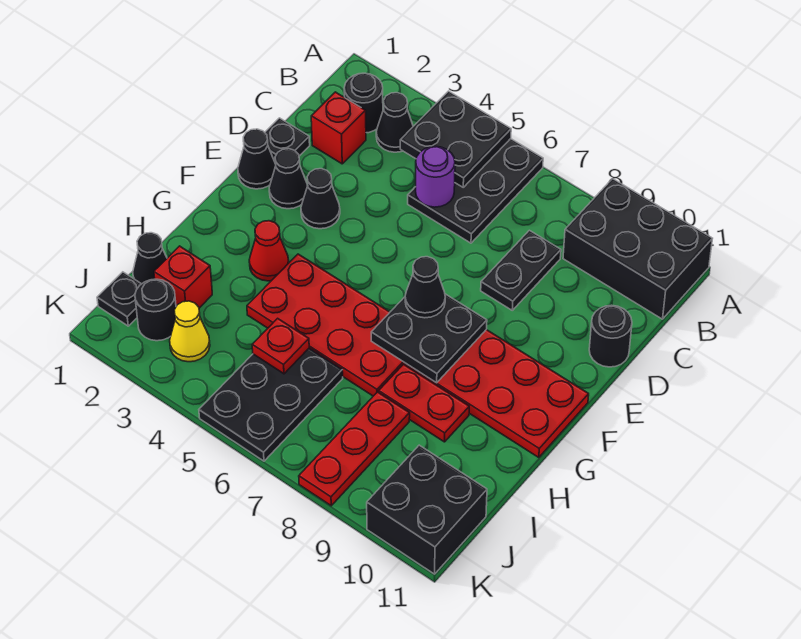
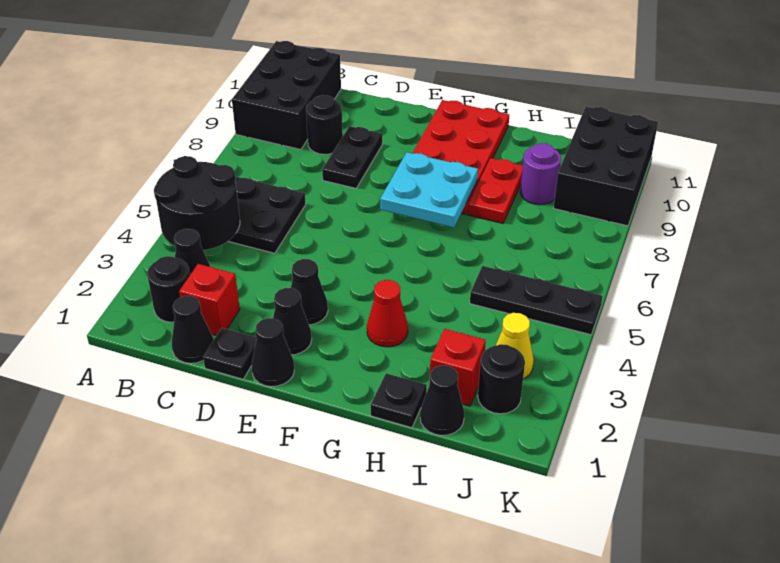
black 2x2 plate [400,91,511,187] -> black 2x2 round brick [154,156,240,250]
purple 1x1 round brick [416,146,455,207] -> purple 1x1 round brick moved to [520,143,561,205]
black 1x2 plate [481,230,561,310] -> black 1x2 plate turned to [322,126,382,188]
black 1x1 round brick [589,305,632,367] -> black 1x1 round brick moved to [306,95,343,154]
black 2x2 plate [371,294,487,383] -> cyan 2x2 plate [380,152,478,228]
black 1x1 cone [405,257,445,318] -> black 1x1 cone moved to [172,296,213,363]
red 2x4 plate [247,254,405,396] -> none
black 2x3 plate [199,348,343,461] -> black 1x3 plate [470,266,603,335]
red 1x1 plate [252,318,309,374] -> none
red 1x3 plate [299,392,410,506] -> none
black 1x1 plate [97,272,141,326] -> black 1x1 plate moved to [371,373,427,428]
black 2x2 brick [367,445,487,574] -> black 2x3 brick [553,106,658,226]

